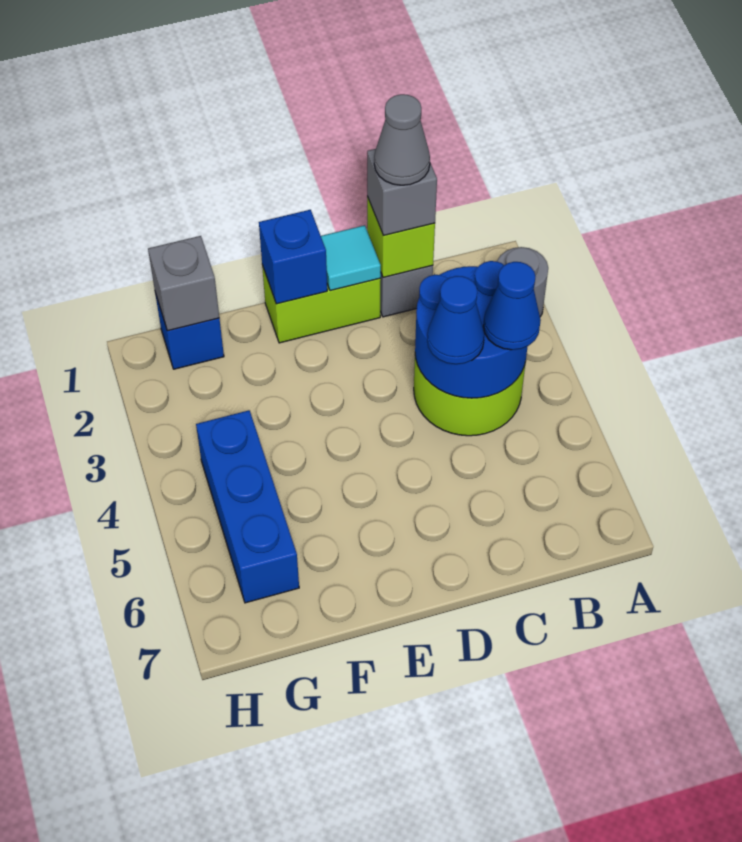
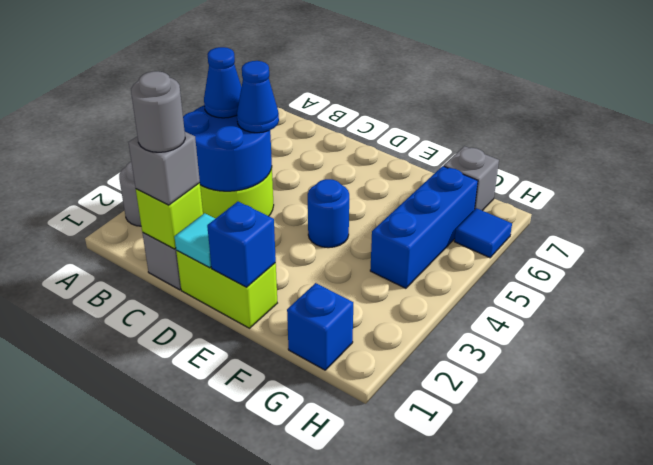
grey 1x1 cone [374,94,430,185] -> grey 1x1 round brick [131,71,185,152]
none -> blue 1x1 round brick [308,179,349,248]
grey 1x1 brick [148,236,219,331] -> grey 1x1 brick moved to [444,146,499,211]
none -> blue 1x1 tile [454,208,512,258]

